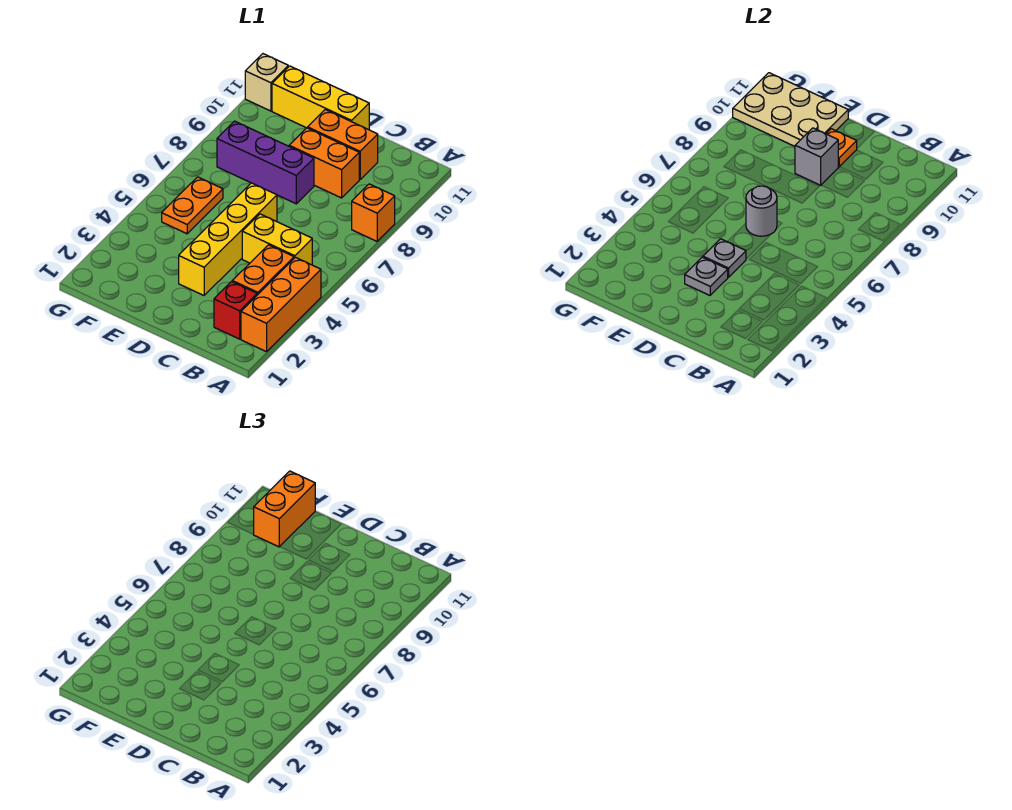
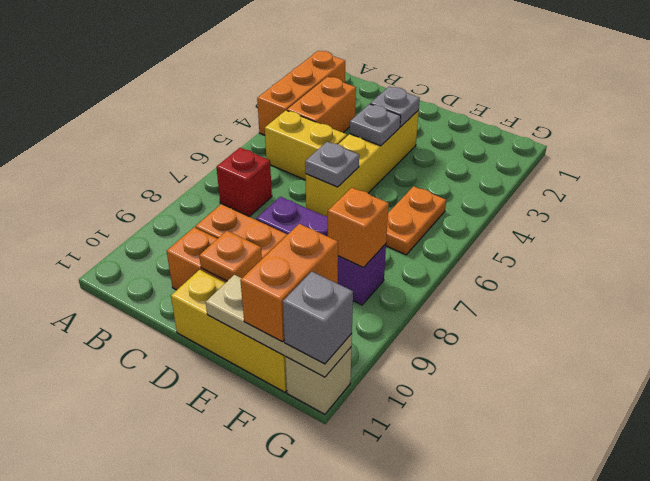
orange 1x1 brick [352,184,395,241] -> orange 1x1 brick moved to [328,188,389,268]
red 1x1 brick [214,282,257,339] -> red 1x1 brick moved to [216,148,272,217]
grey 1x1 round brick [746,186,777,236] -> grey 1x1 plate [305,142,359,187]
grey 1x1 brick [795,128,838,185] -> grey 1x1 brick moved to [283,272,353,364]
tan 2x3 plate [733,73,848,146] -> tan 1x3 plate [206,275,352,377]

